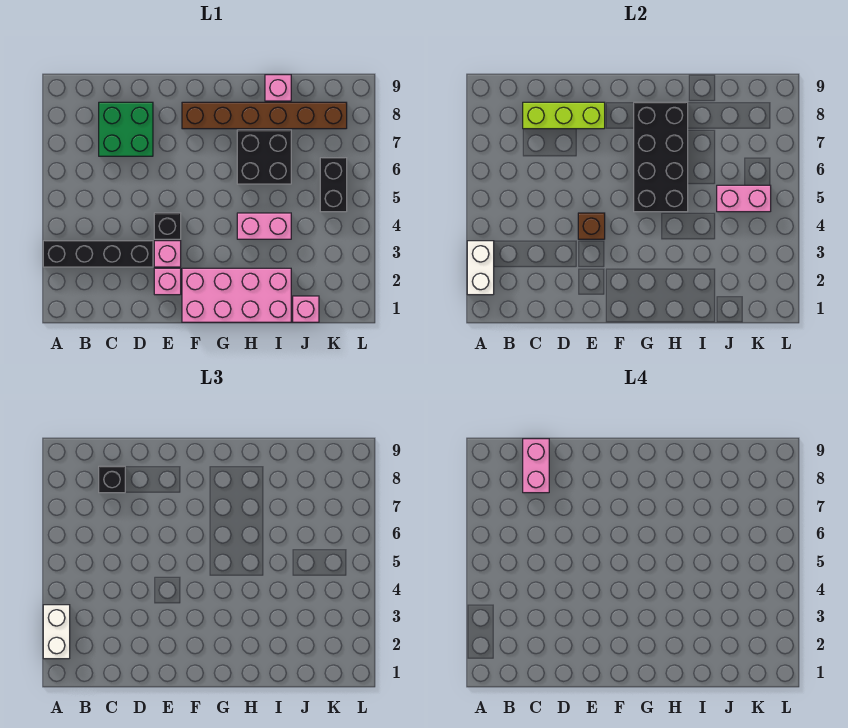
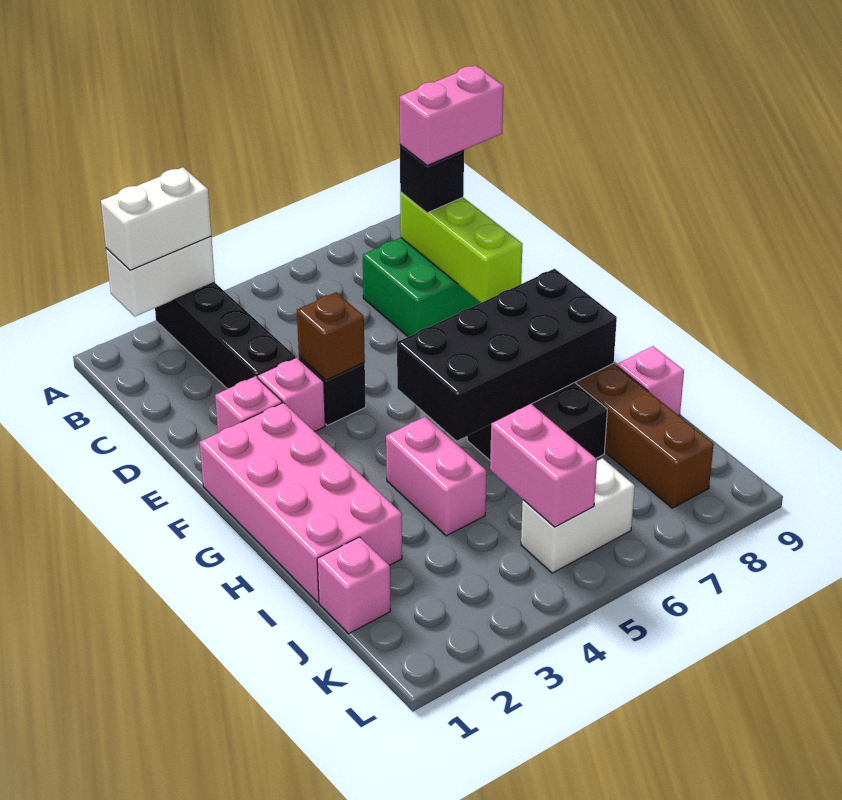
black 1x2 brick [320,158,347,212] -> white 1x2 brick [521,458,635,573]

